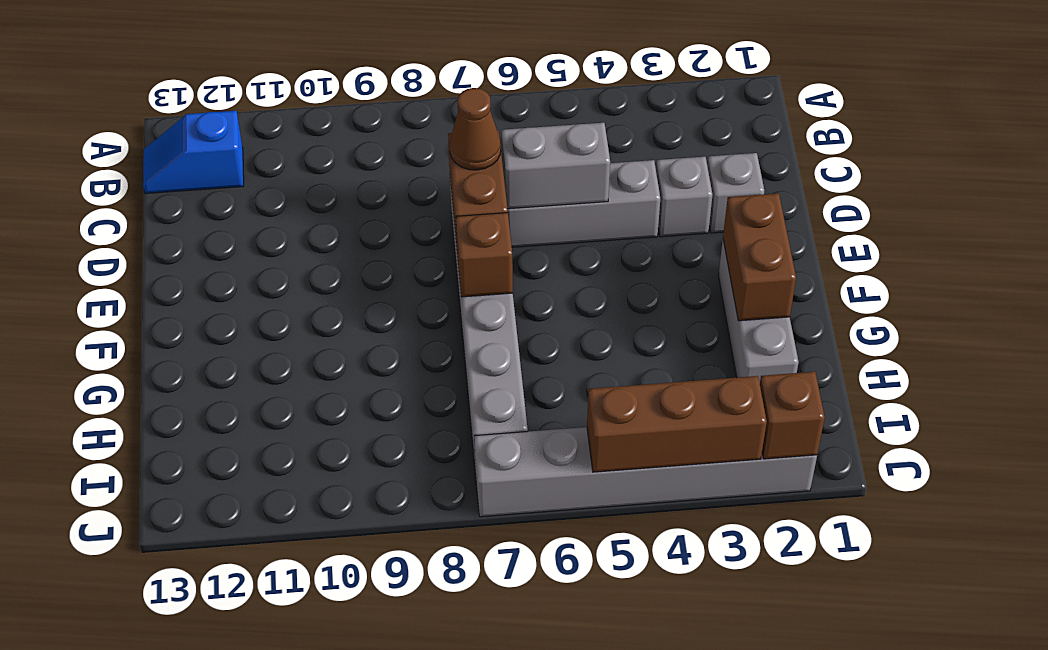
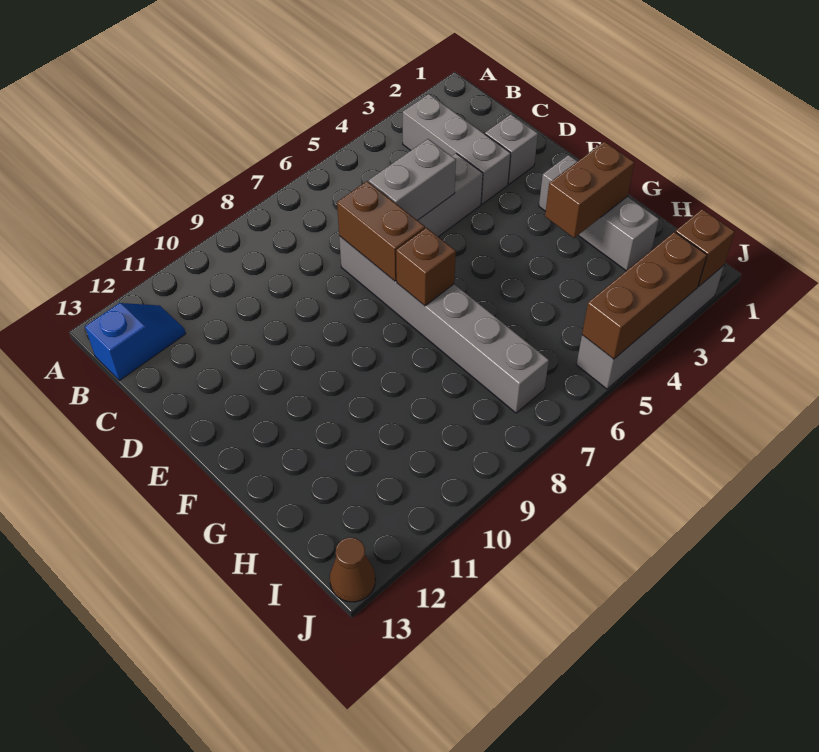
blue 1x2 slope [143,111,244,193] -> blue 1x2 slope turned to [85,303,186,380]
grey 1x1 brick [656,157,712,237] -> grey 1x3 brick [403,94,511,204]
brown 1x1 cone [450,88,501,170] -> brown 1x1 cone moved to [330,538,375,602]
brown 1x2 brick [723,193,796,321] -> brown 1x2 brick turned to [545,141,634,238]
grey 1x6 brick [474,427,817,517] -> grey 1x4 brick [577,266,724,389]

